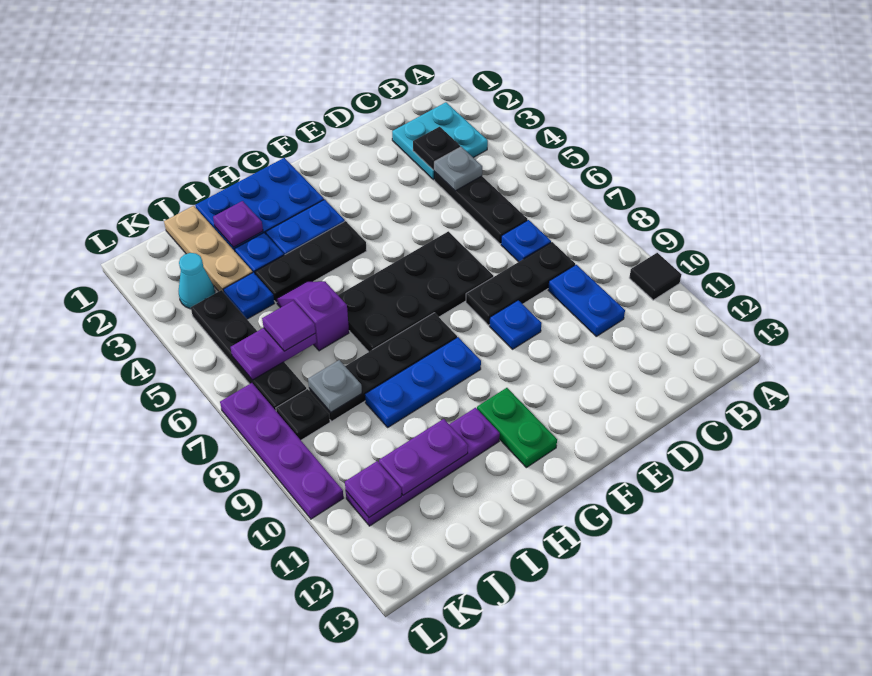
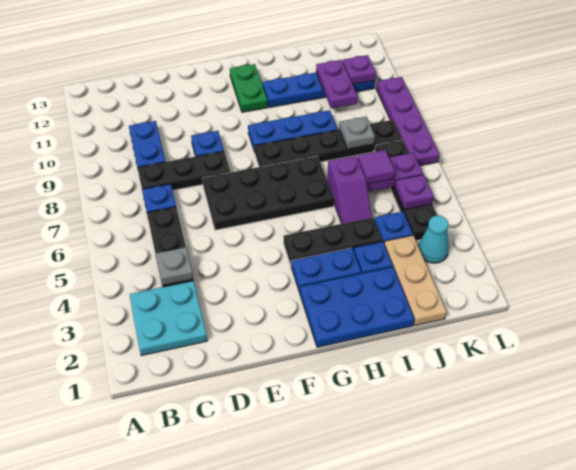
black 1x1 tile [629,253,681,300] -> none
black 1x1 plate [413,127,460,170] -> none
purple 1x4 plate [346,408,500,526] -> blue 1x4 plate [263,73,375,108]
purple 1x1 plate [213,201,263,247] -> purple 1x1 plate moved to [395,175,434,210]
purple 1x2 plate [379,419,468,495] -> purple 1x2 plate turned to [316,60,357,109]

